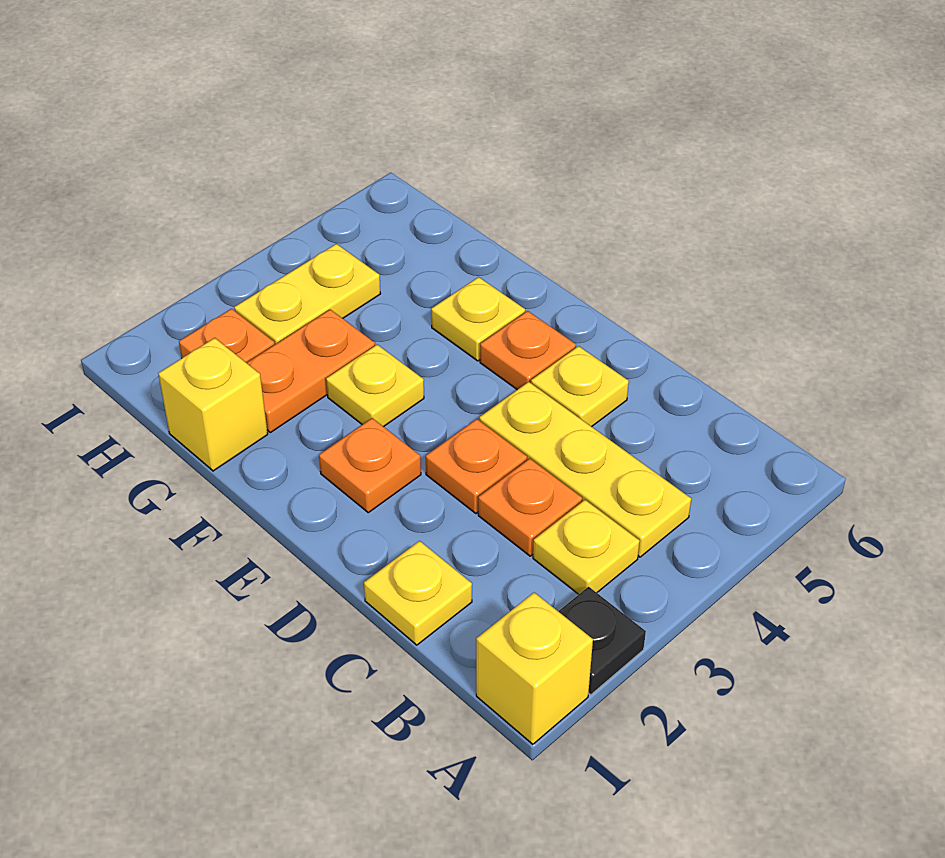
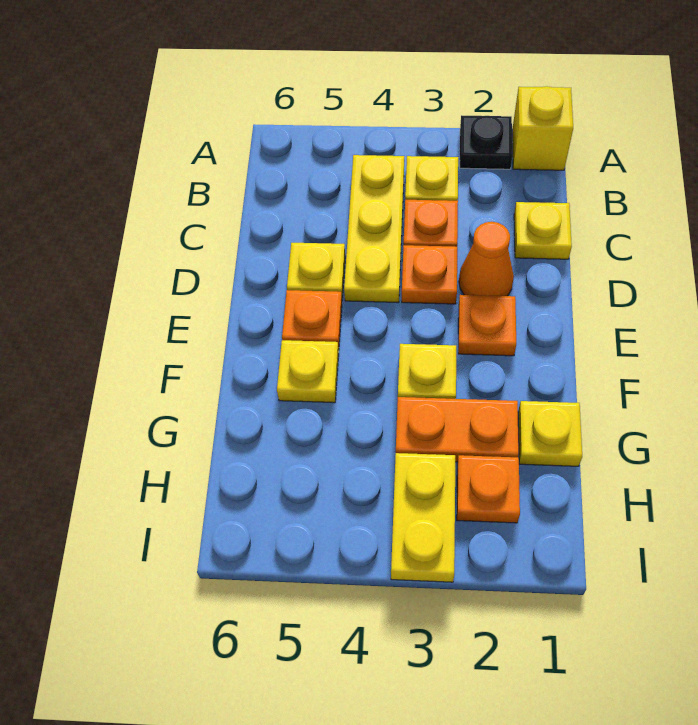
none -> orange 1x1 cone [459,222,514,296]
yellow 1x1 brick [158,338,268,471] -> yellow 1x1 plate [518,401,582,466]
yellow 1x2 plate [234,244,381,344] -> yellow 1x2 plate turned to [391,453,455,582]

